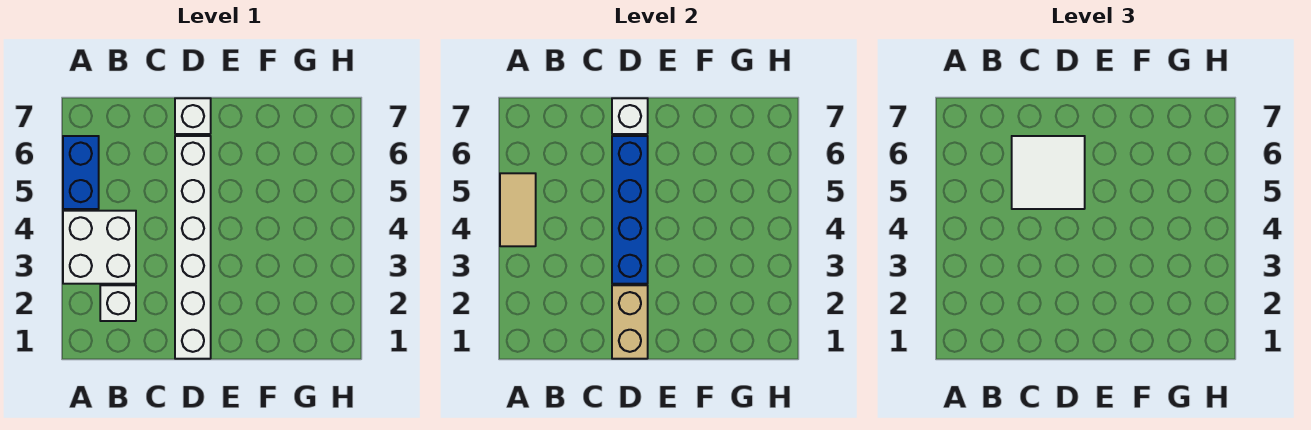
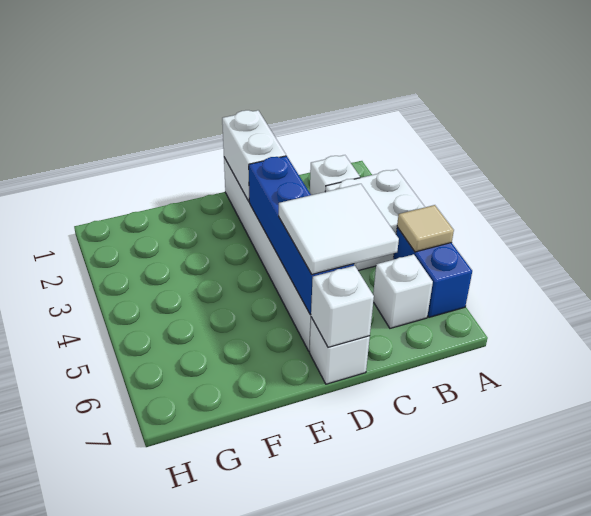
tan 1x2 tile [500,173,536,246] -> tan 1x1 tile [397,205,454,252]
none -> white 1x1 brick [373,254,433,328]
tan 1x2 brick [612,285,648,359] -> white 1x2 brick [222,110,286,202]

